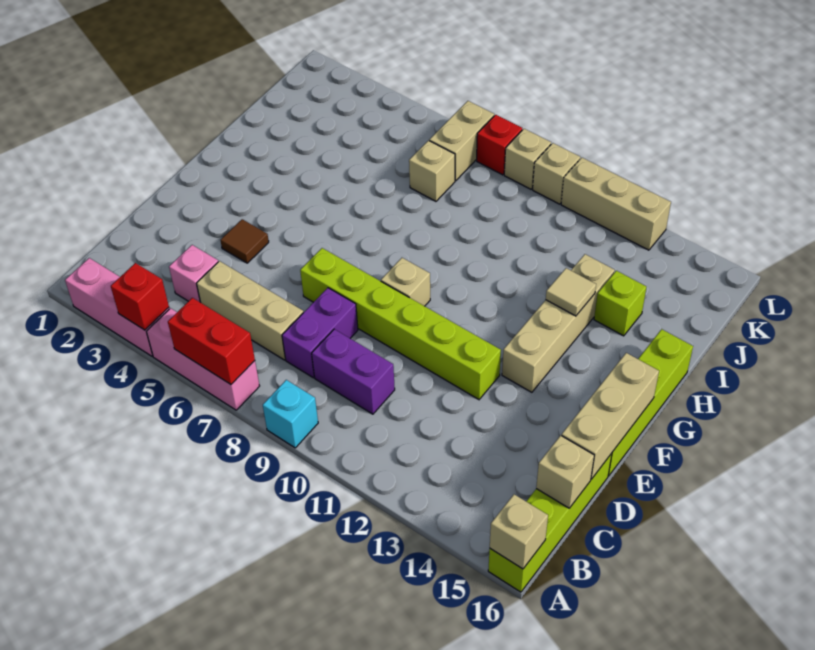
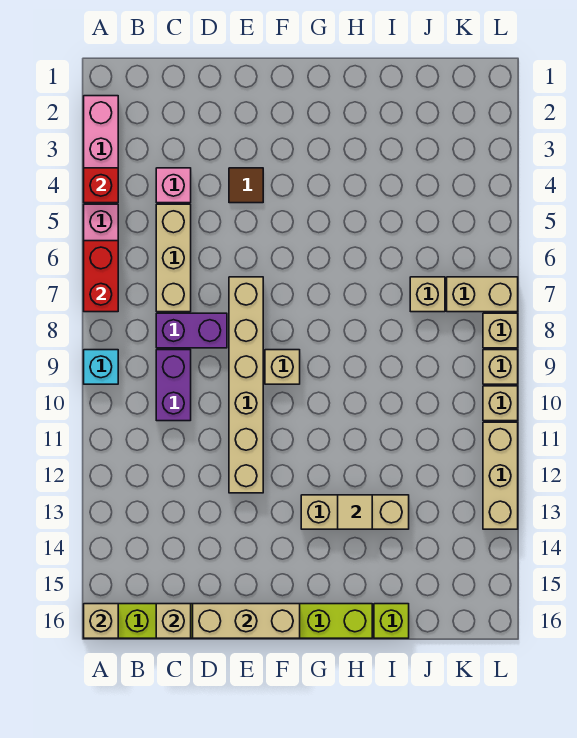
lime 1x6 brick [300,248,501,399] -> tan 1x6 brick [229,277,263,493]
tan 1x4 brick [502,254,615,392] -> tan 1x3 brick [301,495,409,529]
lime 1x1 brick [594,271,646,336] -> lime 1x1 brick moved to [374,604,409,638]
red 1x1 brick [477,115,522,175] -> tan 1x1 brick [483,313,518,348]

